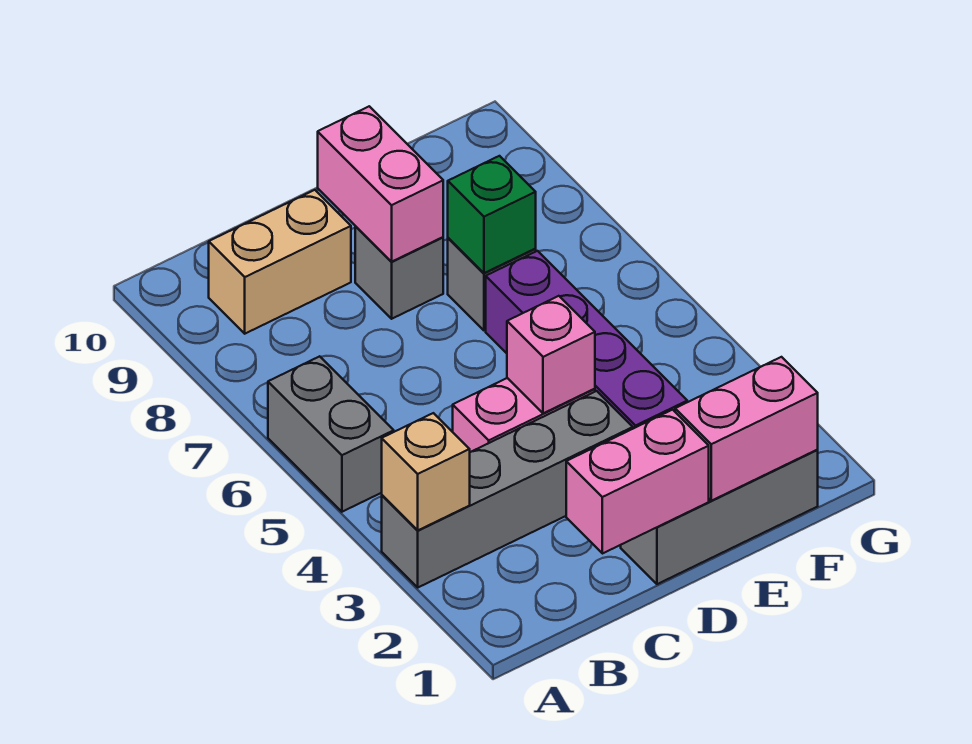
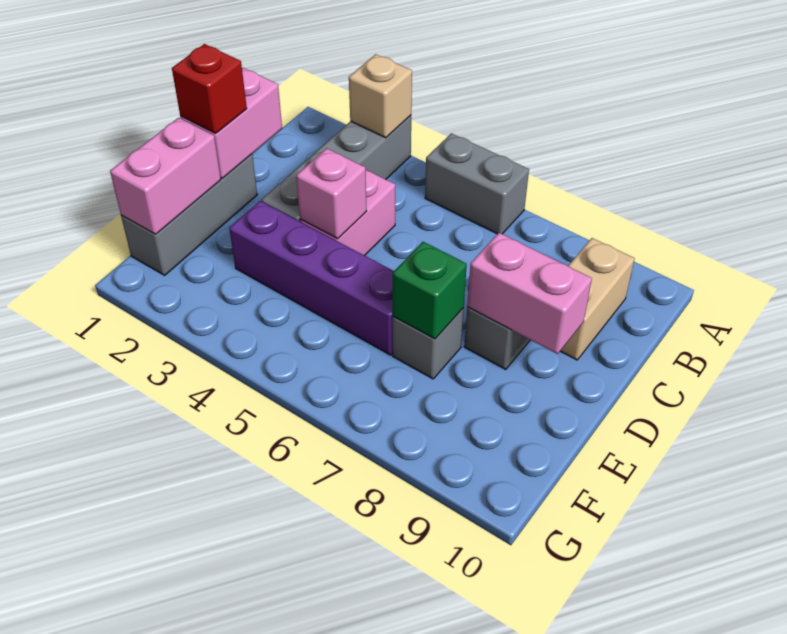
none -> red 1x1 brick [172,44,247,133]

